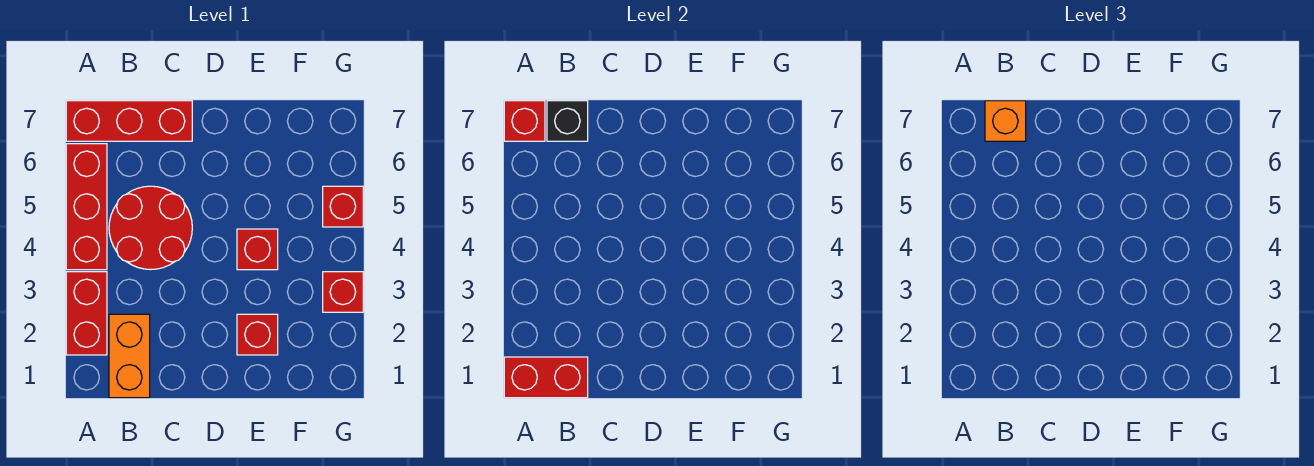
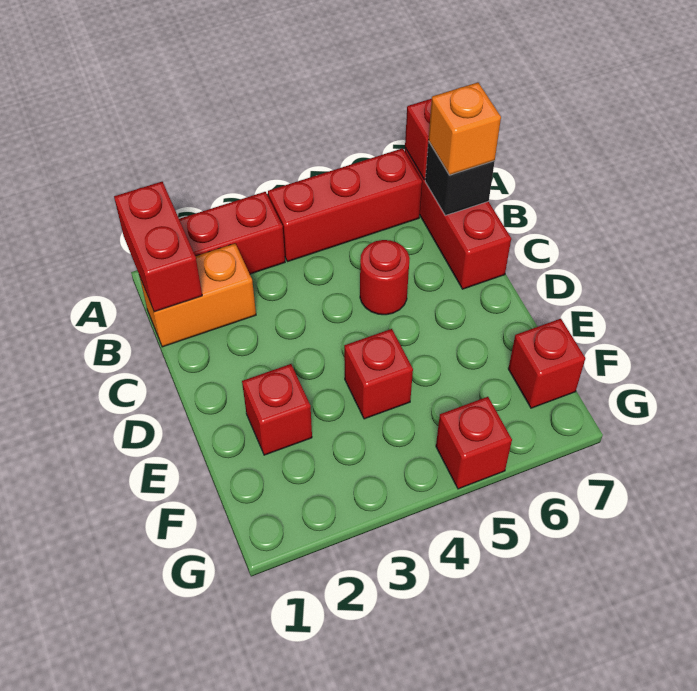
red 2x2 round brick [109,186,192,270] -> red 1x1 round brick [360,240,410,315]
red 1x1 brick [323,272,363,312] -> red 1x1 brick moved to [508,319,585,408]

